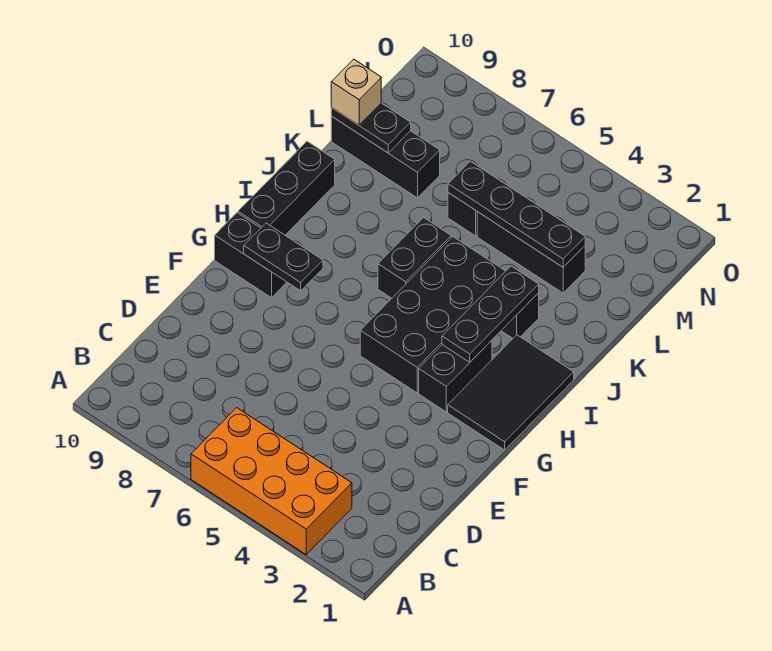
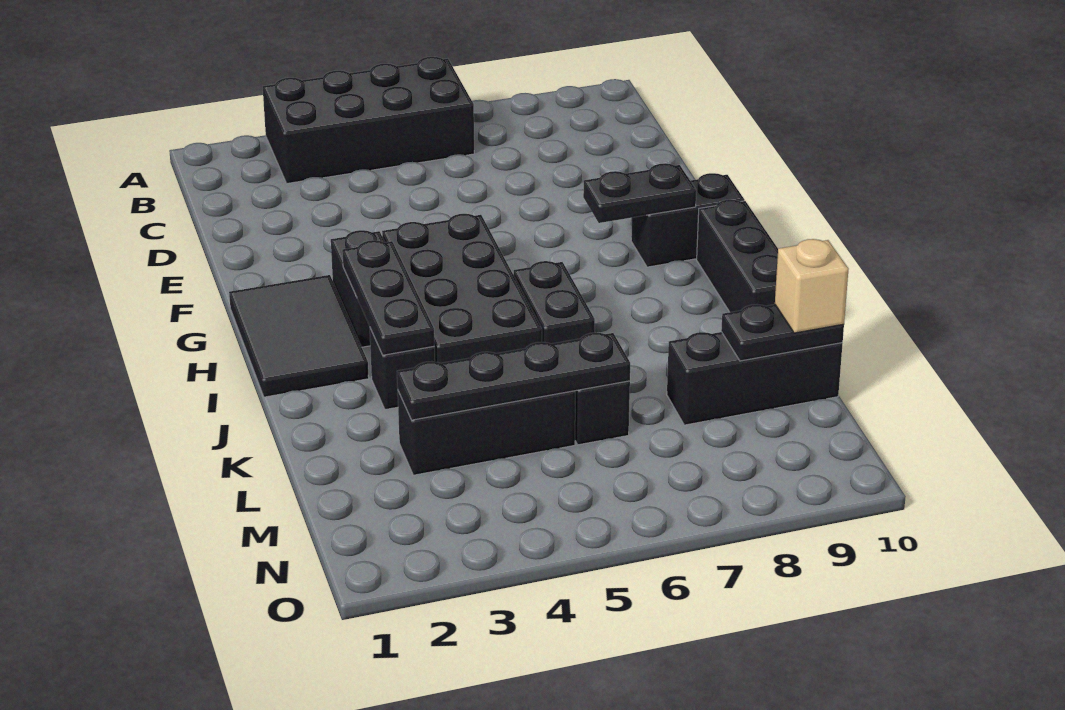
orange 2x4 brick [191,408,352,554] -> black 2x4 brick [263,57,474,183]

